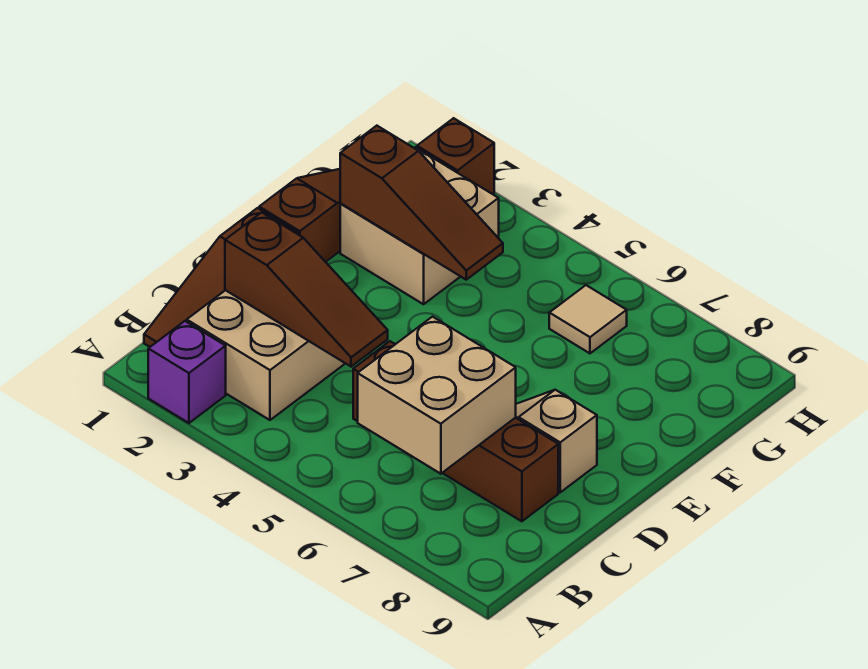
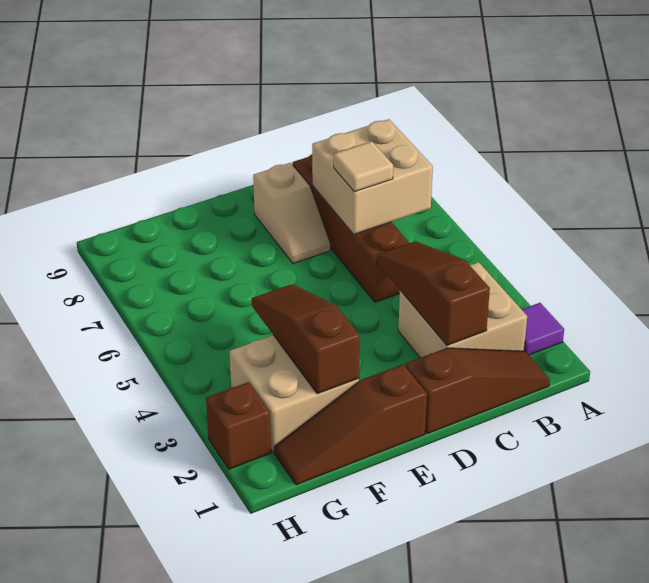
purple 1x1 brick [148,321,226,423] -> purple 1x1 tile [522,303,564,355]
tan 1x1 tile [549,285,627,353] -> tan 1x1 tile moved to [334,141,393,192]

